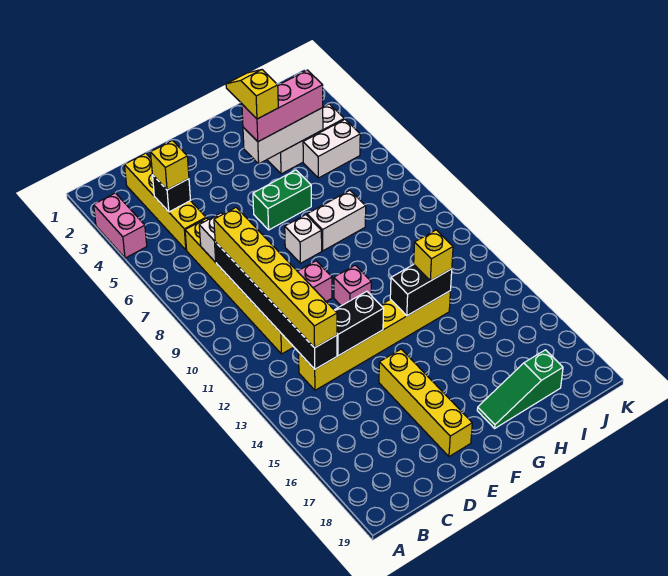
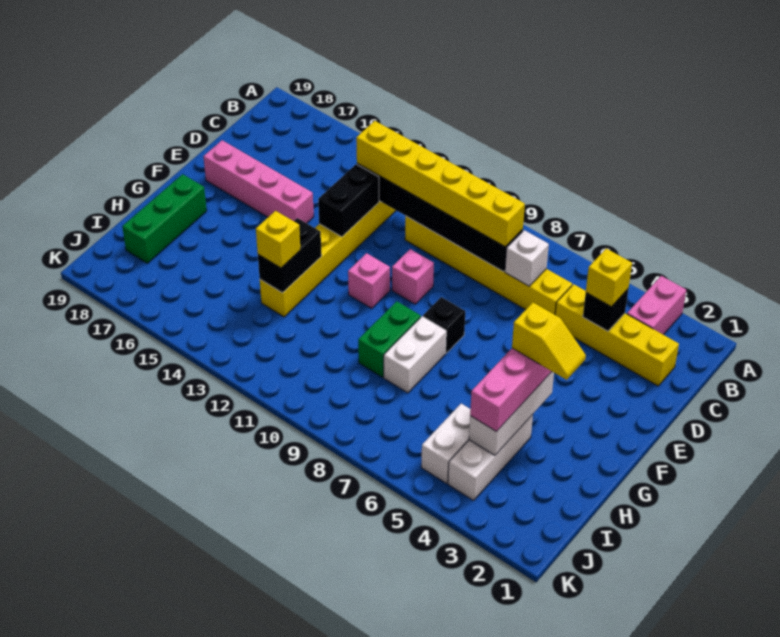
pink 1x2 brick [94,193,147,258] -> pink 1x2 brick turned to [627,276,686,335]
yellow 1x4 brick [379,349,472,457] -> pink 1x4 brick [203,140,314,223]
green 1x2 brick [253,170,311,230] -> green 1x2 brick moved to [358,301,421,377]
white 1x1 brick [285,215,322,263] -> black 1x1 brick [423,297,465,353]
green 1x3 slope [477,350,563,428] -> green 1x3 brick [122,174,207,263]

